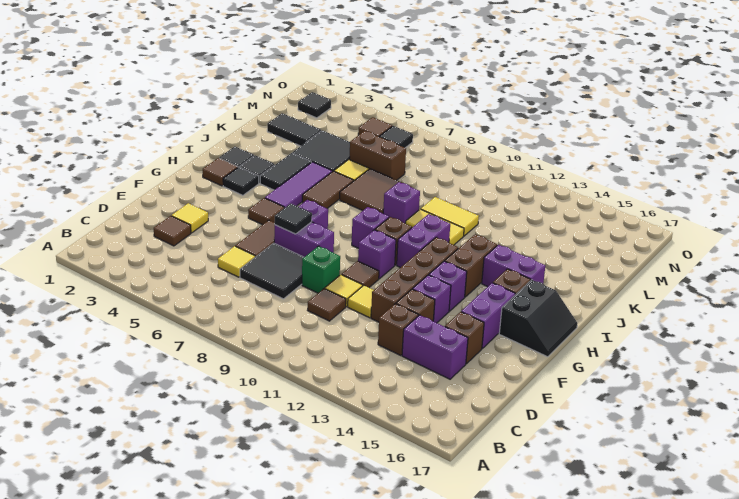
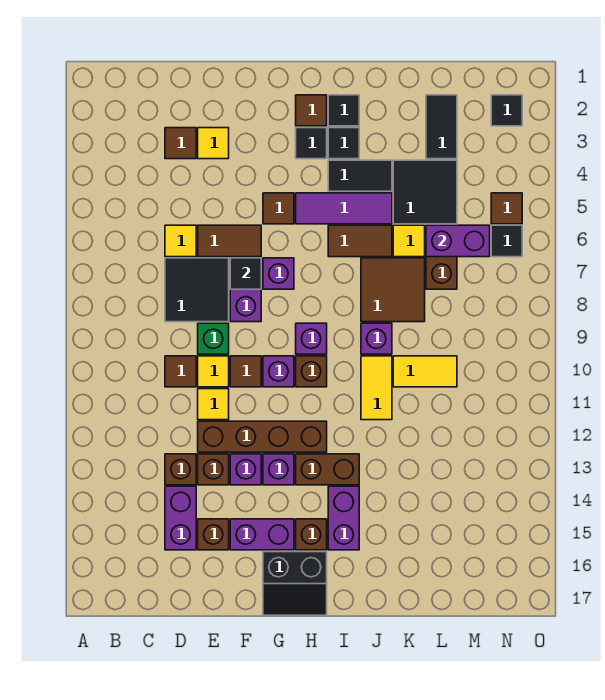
purple 1x2 brick [397,214,450,268] -> purple 1x2 brick moved to [426,225,490,257]
yellow 1x2 tile [421,197,479,236] -> yellow 1x2 tile turned to [393,356,457,387]

